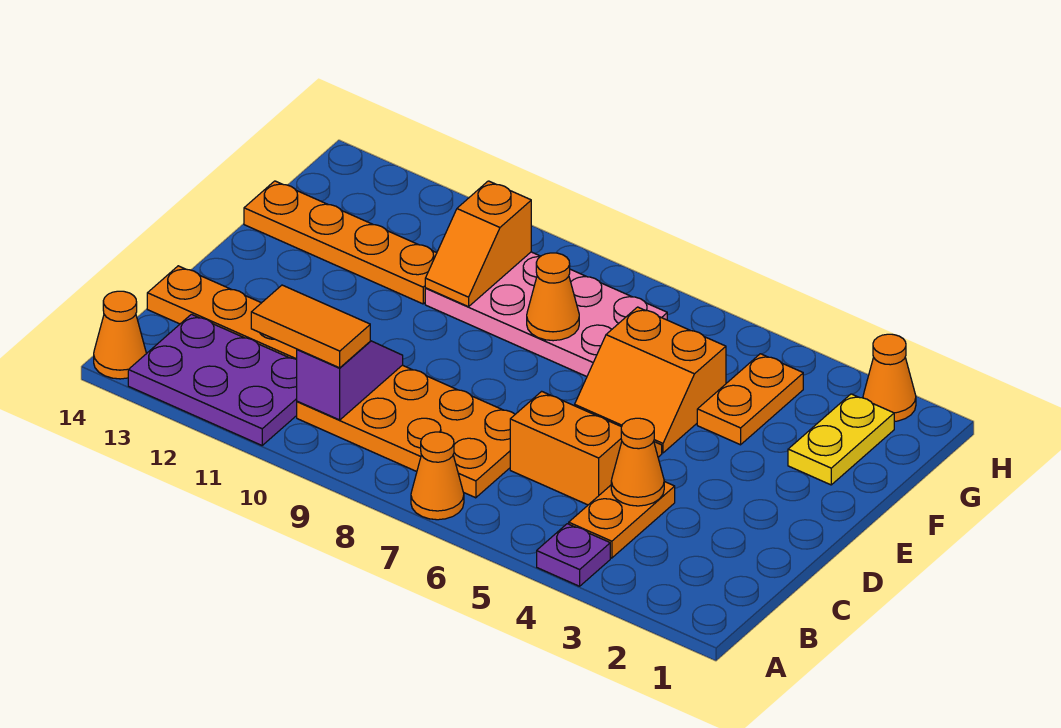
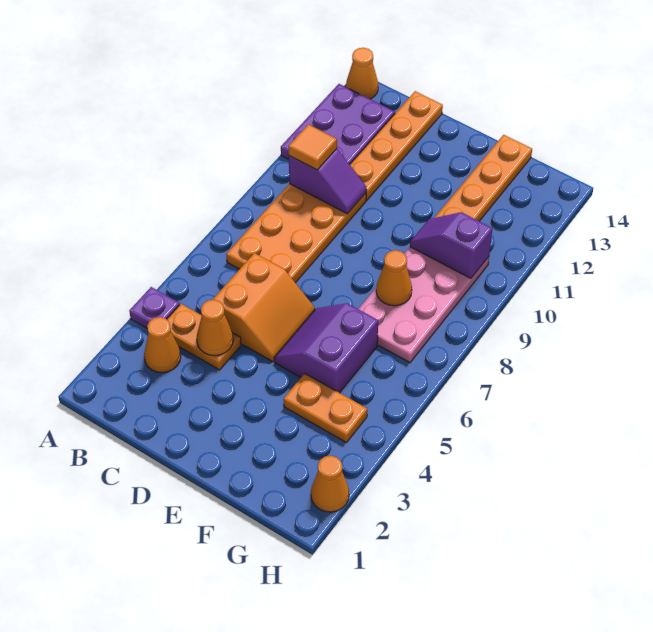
orange 1x1 cone [411,432,464,520] -> orange 1x1 cone moved to [144,317,181,373]
orange 1x2 tile [251,285,370,368] -> orange 1x1 tile [289,124,337,170]
orange 2x2 slope [575,307,726,453] -> purple 2x2 slope [274,303,378,393]
yellow 1x2 plate [788,394,894,485] -> none
orange 1x2 slope [425,181,531,307] -> purple 1x2 slope [410,212,492,278]

